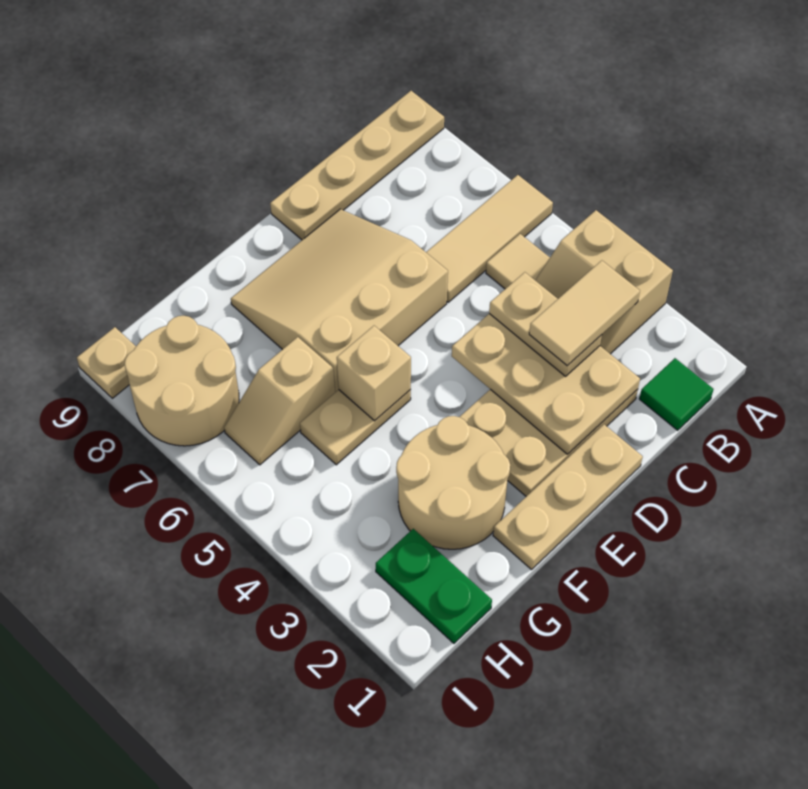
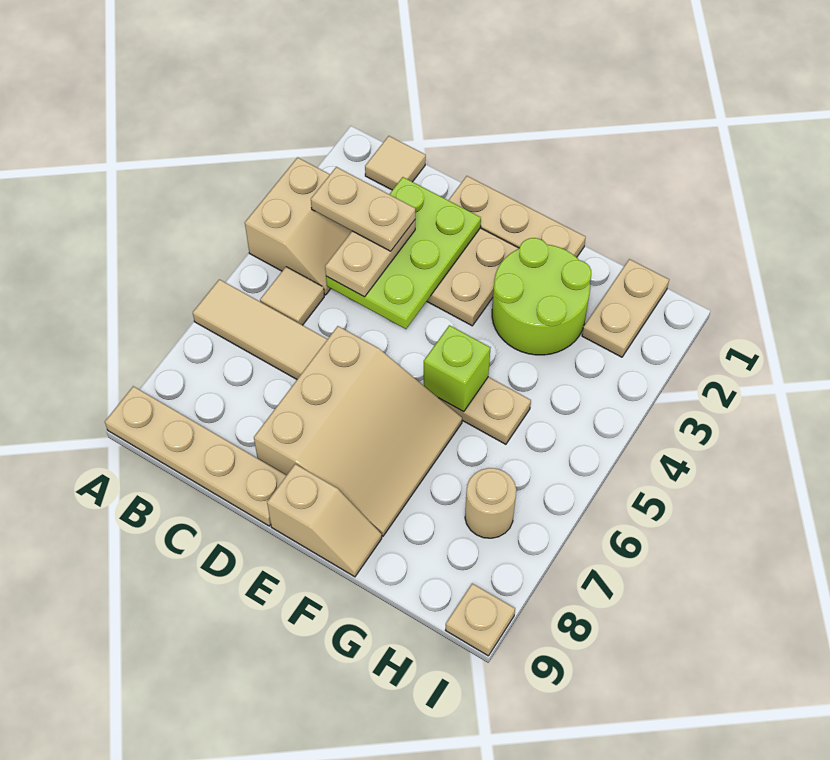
green 1x1 tile [639,358,714,430] -> tan 1x1 tile [365,136,426,190]
tan 1x2 tile [529,260,640,366] -> tan 1x2 plate [311,167,415,251]
tan 2x3 plate [452,314,640,454] -> lime 2x3 plate [326,177,481,329]
tan 3x3 slope [231,209,448,392] -> tan 3x3 slope turned to [254,326,462,536]
tan 2x2 round brick [396,416,510,549] -> lime 2x2 round brick [492,238,591,355]
tan 1x1 brick [337,326,411,421] -> lime 1x1 brick [424,325,490,412]
tan 1x2 slope [224,337,335,465] -> tan 1x2 slope moved to [267,464,382,577]
green 1x2 plate [376,529,492,643] -> tan 1x2 plate [582,259,669,357]
tan 2x2 round brick [124,316,239,446] -> tan 1x1 round brick [465,468,516,538]

